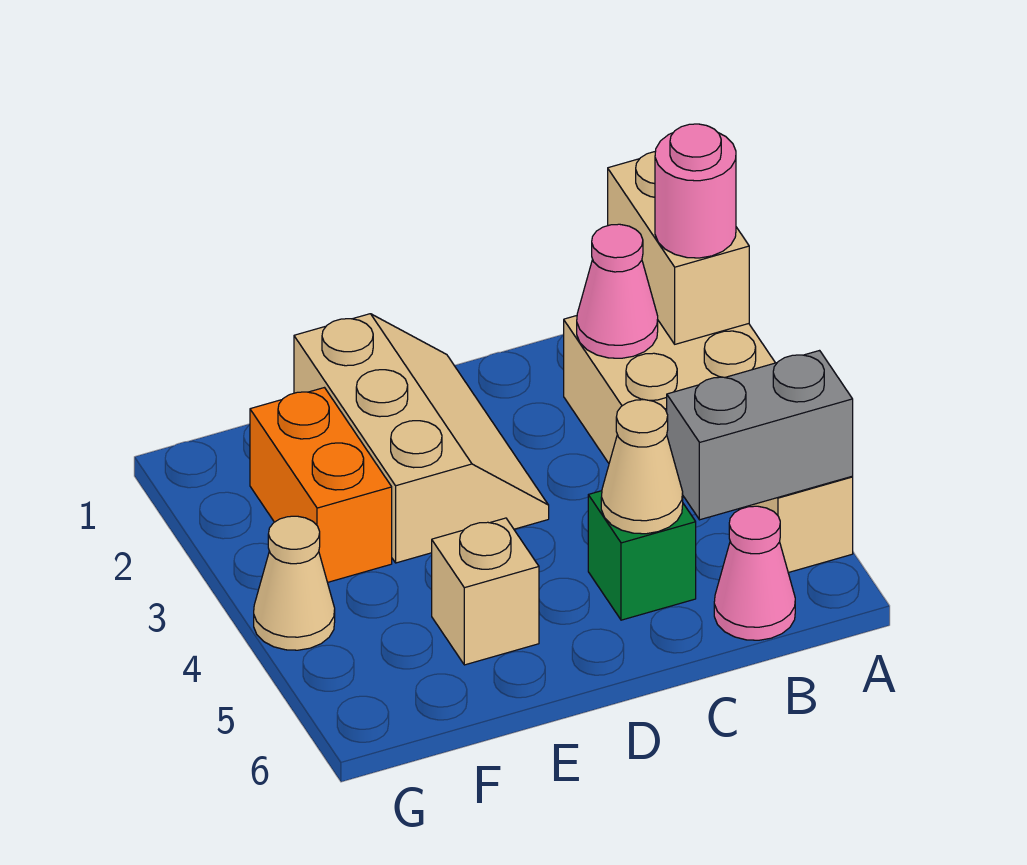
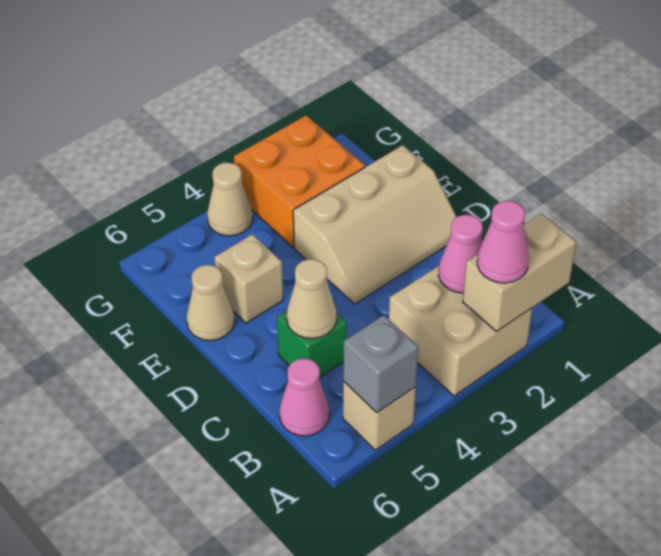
pink 1x1 round brick [655,124,736,258] -> pink 1x1 cone [477,201,529,283]
grey 1x2 brick [667,351,853,520] -> grey 1x1 brick [343,315,418,413]
none -> tan 1x1 cone [187,265,235,340]
orange 1x2 brick [250,388,392,582] -> orange 2x2 brick [234,115,365,247]

